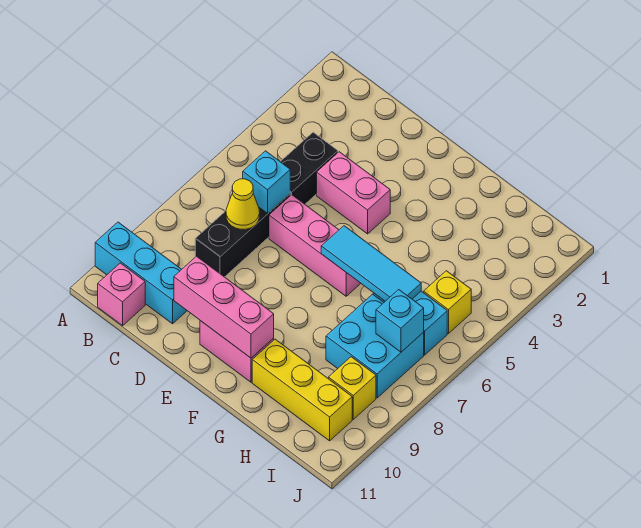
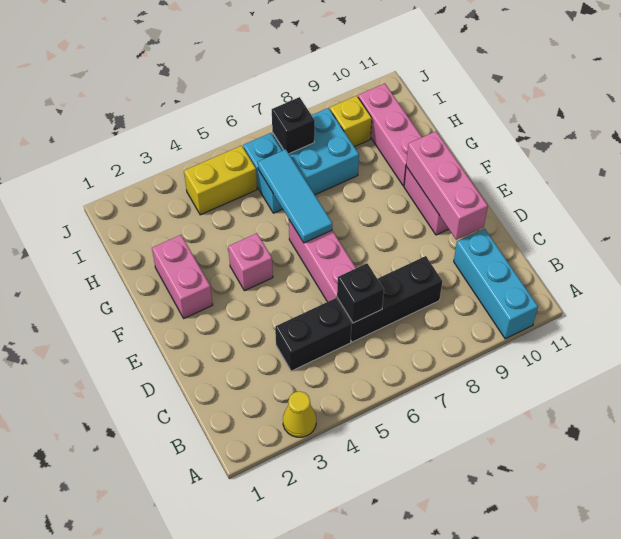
pink 1x1 brick [98,263,145,326] -> pink 1x1 brick moved to [228,233,273,291]
cyan 1x1 brick [243,151,290,213] -> black 1x1 brick [337,264,384,323]
yellow 1x1 cone [226,179,260,229] -> yellow 1x1 cone moved to [283,391,316,437]
pink 1x2 brick [317,152,390,234] -> pink 1x2 brick moved to [152,235,213,318]
yellow 1x3 brick [252,339,352,441] -> pink 1x3 brick [358,84,422,186]
yellow 1x1 brick [424,271,471,333] -> yellow 1x2 brick [184,146,257,215]
cyan 1x1 brick [376,290,424,352] -> black 1x1 brick [272,97,315,154]

